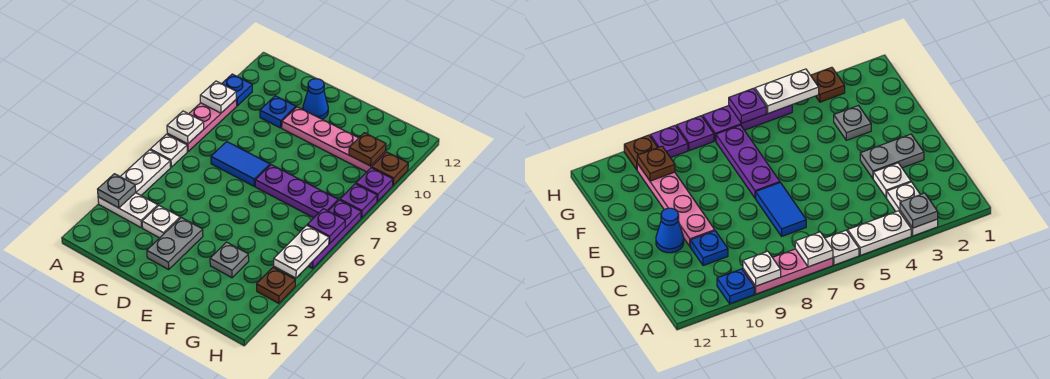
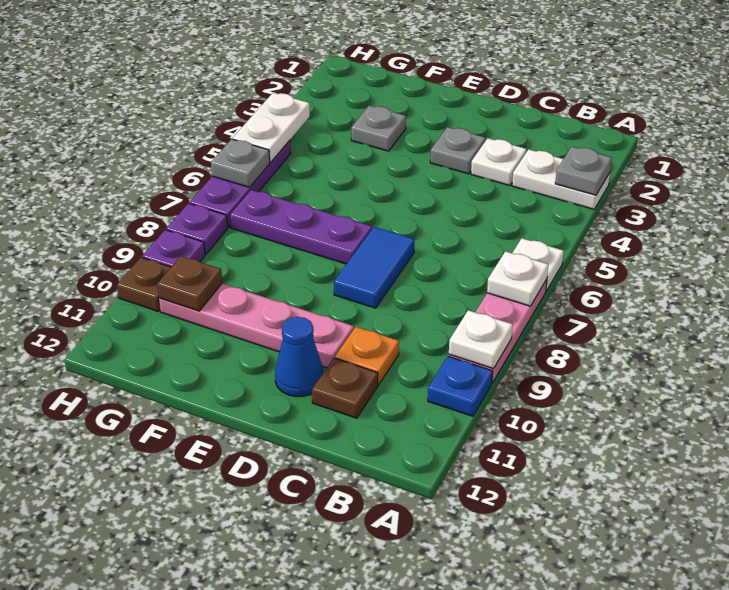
white 1x2 plate [120,150,171,195] -> none
blue 1x2 tile [211,142,270,186] -> blue 1x2 tile turned to [334,227,414,308]
blue 1x1 plate [260,96,296,128] -> orange 1x1 plate [335,327,399,385]
grey 1x2 plate [147,218,203,269] -> grey 1x1 plate [430,127,486,174]
brown 1x1 plate [257,268,295,303] -> brown 1x1 plate moved to [312,358,378,418]
purple 1x1 plate [307,209,345,244] -> grey 1x1 plate [211,139,270,187]

